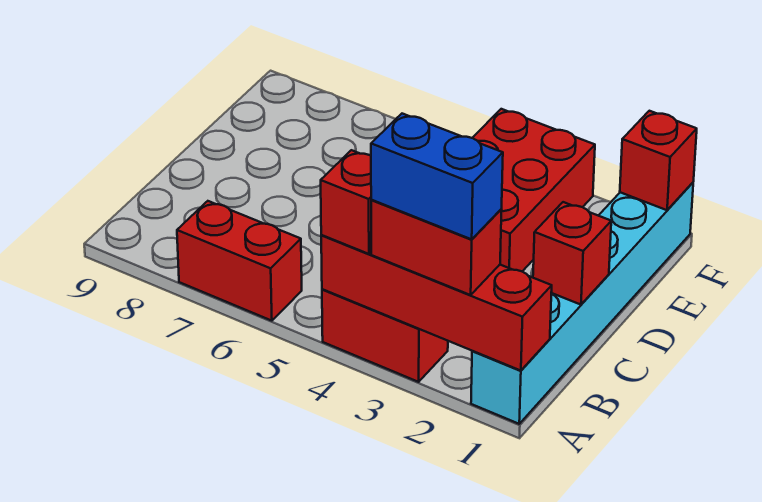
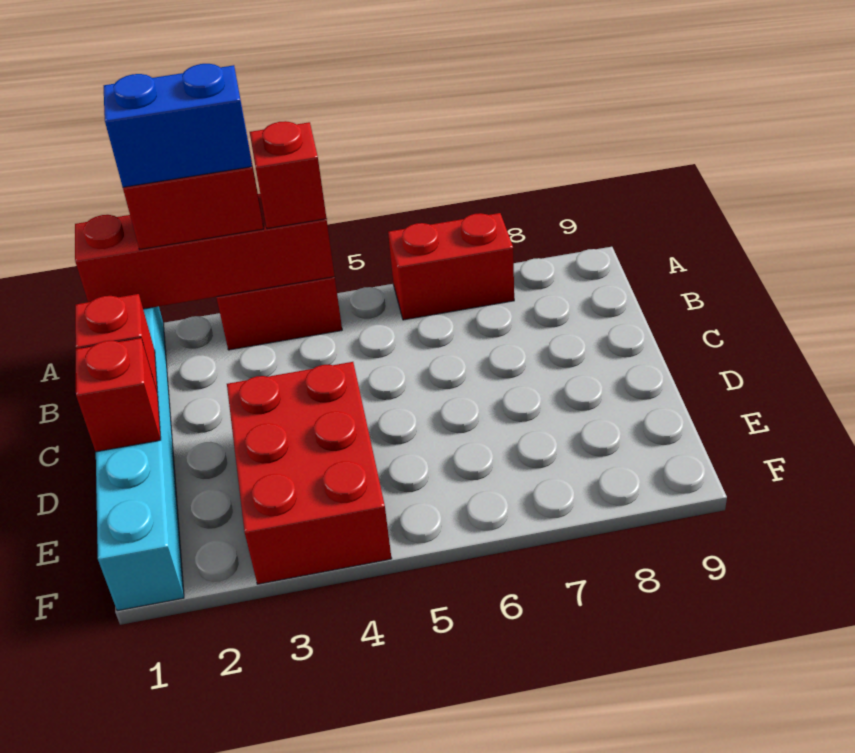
red 1x1 brick [620,111,697,210] -> red 1x1 brick moved to [76,338,161,452]

